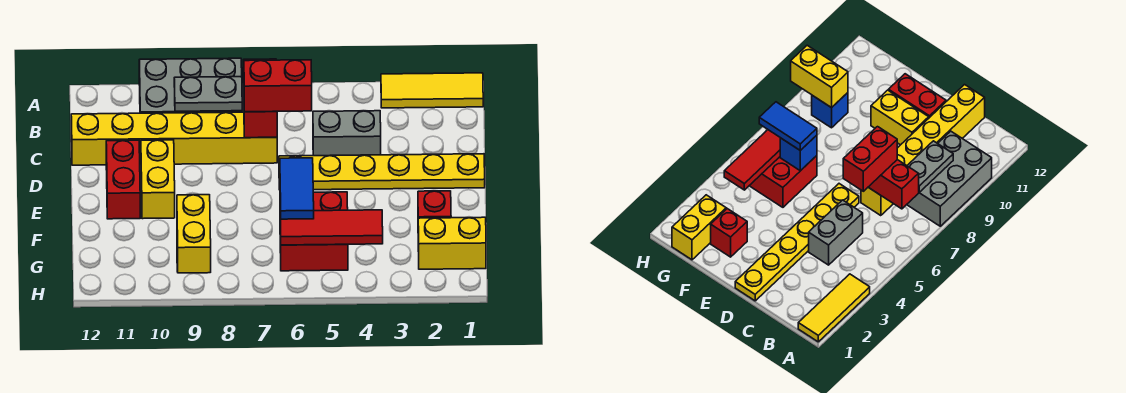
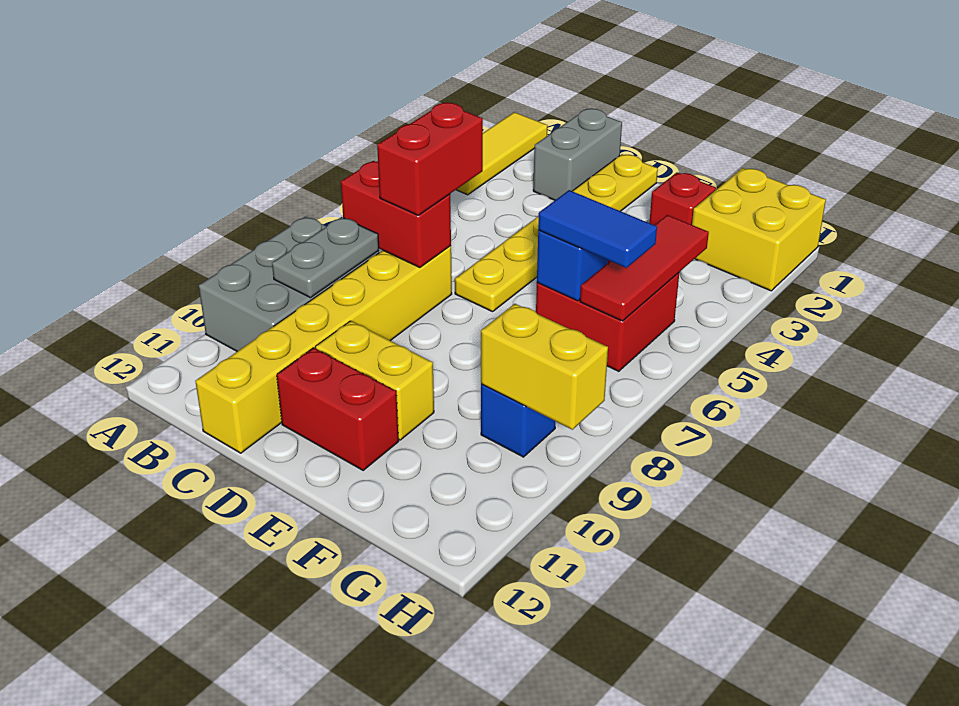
grey 1x2 brick [313,111,381,156] -> grey 1x2 brick moved to [533,109,622,200]
yellow 1x2 brick [418,217,486,269] -> yellow 2x2 brick [692,168,826,291]

